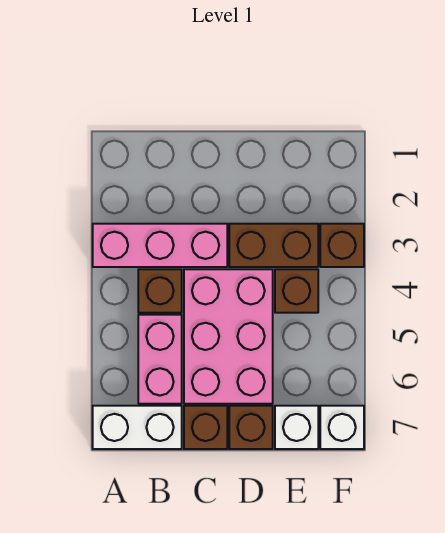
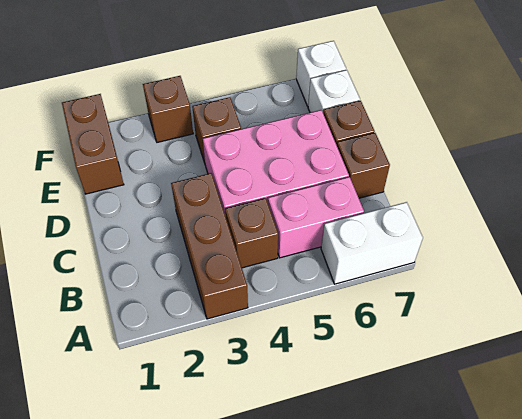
pink 1x3 brick [93,224,227,267] -> brown 1x3 brick [171,173,248,319]
white 1x2 brick [93,406,182,449] -> white 1x2 brick turned to [321,202,423,284]
brown 1x2 brick [229,224,318,267] -> brown 1x2 brick moved to [62,94,124,194]

